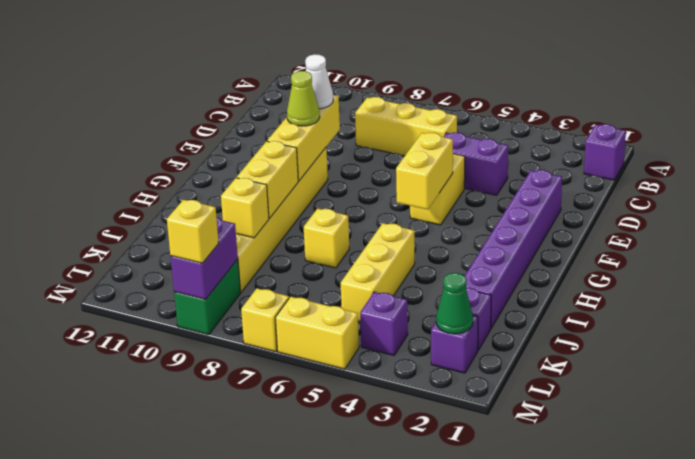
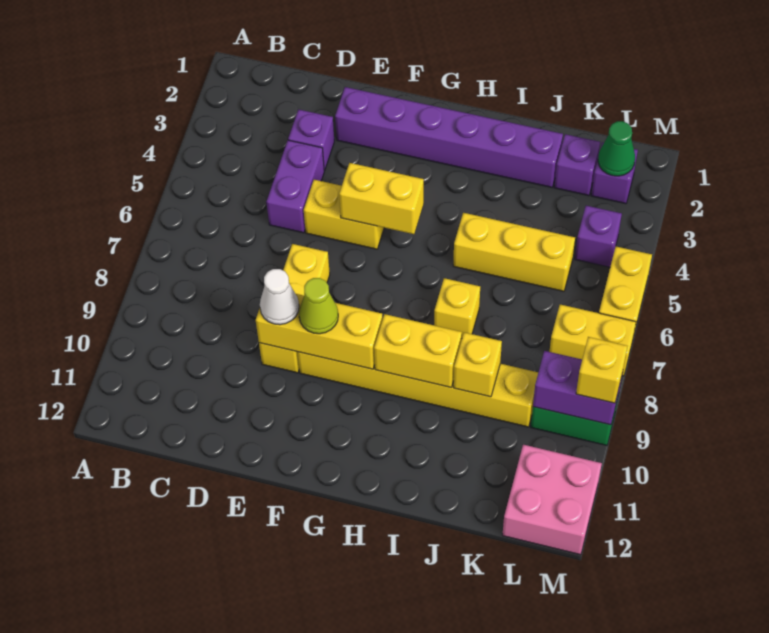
purple 1x1 brick [584,124,626,180] -> purple 1x1 brick moved to [288,109,334,170]
yellow 1x3 brick [355,97,457,156] -> yellow 1x3 brick moved to [259,244,330,373]
none -> pink 2x2 brick [503,445,602,555]
yellow 1x1 brick [241,288,289,352] -> yellow 1x2 brick [549,305,636,376]

